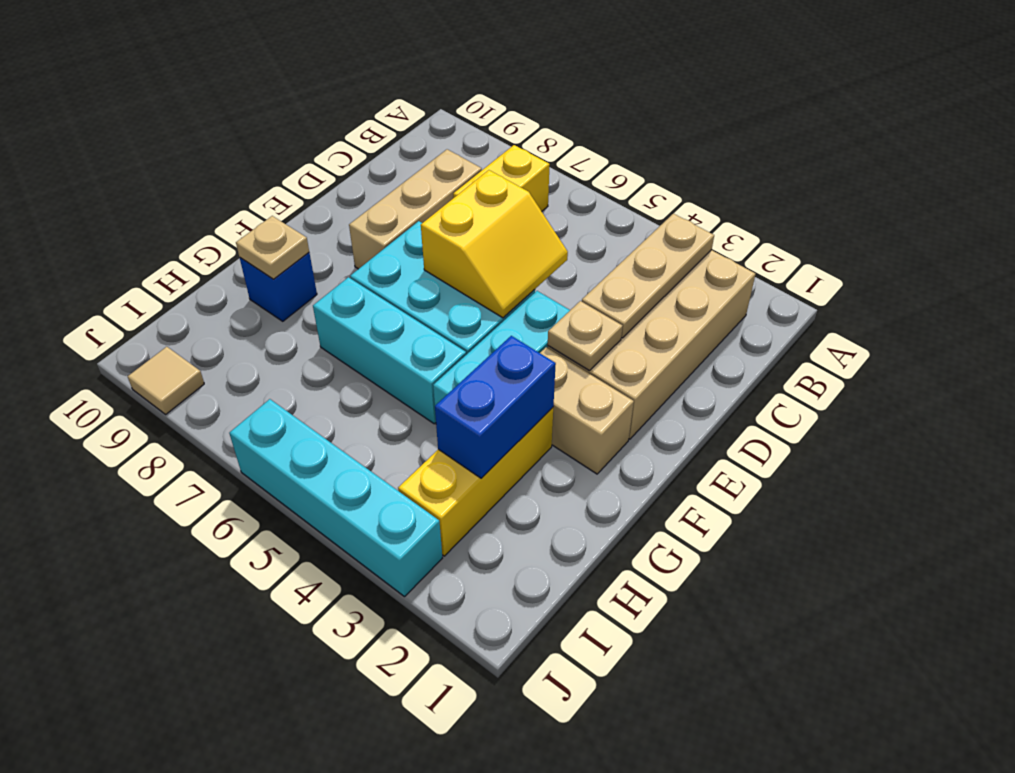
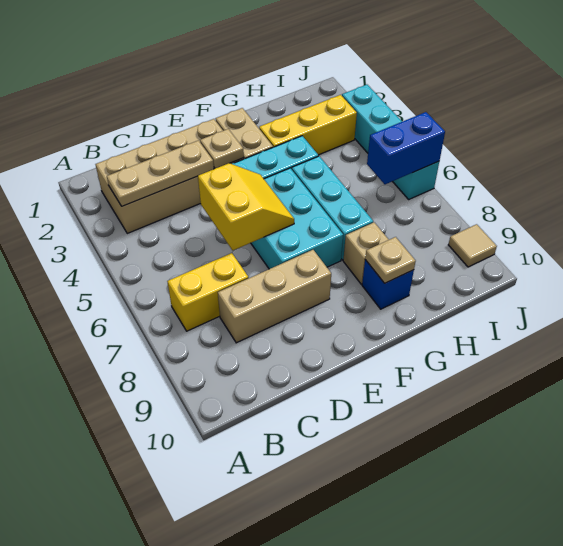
yellow 2x2 slope [421,170,568,318] -> yellow 2x2 slope turned to [198,163,294,250]
blue 1x2 brick [435,336,556,478] -> blue 1x2 brick moved to [367,112,445,184]
none -> tan 1x1 brick [343,222,389,284]

